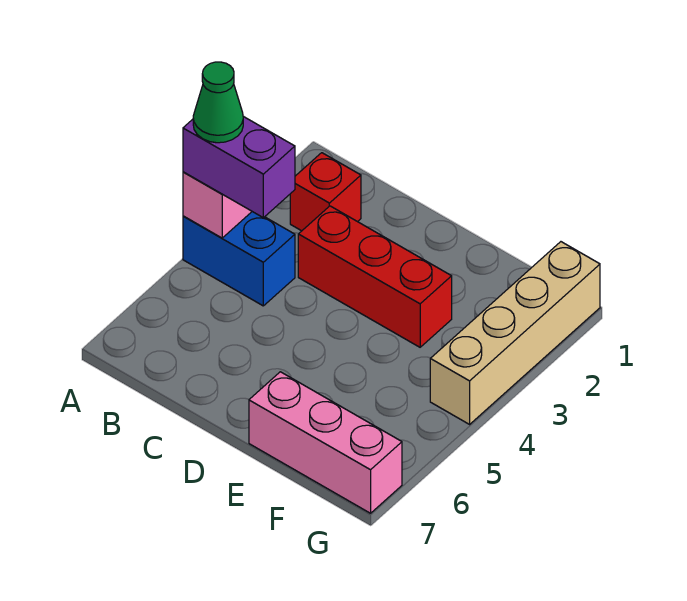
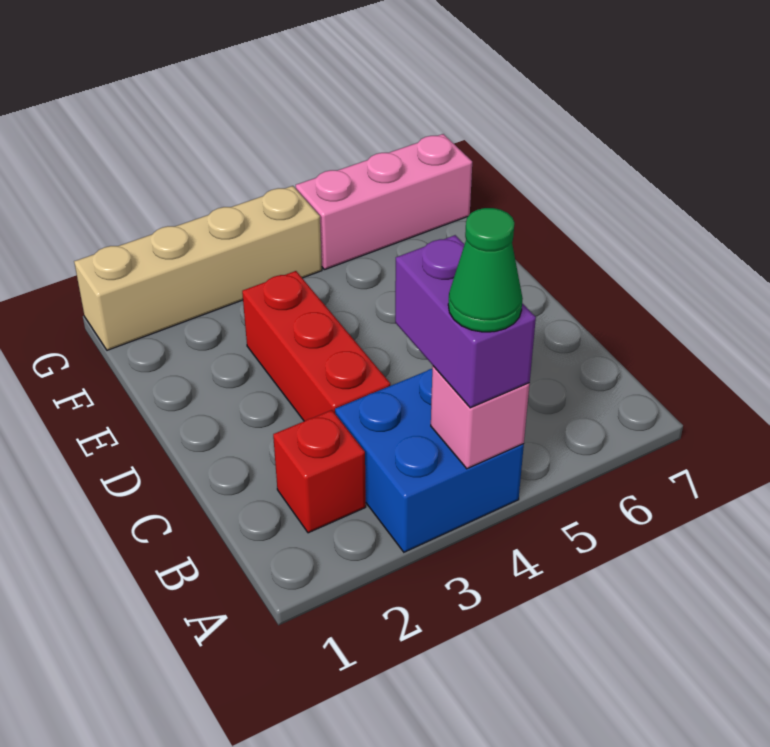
blue 1x2 brick [183,212,295,306] -> blue 2x2 brick [335,369,524,552]
pink 1x3 brick [249,372,402,513] -> pink 1x3 brick turned to [296,134,472,270]

